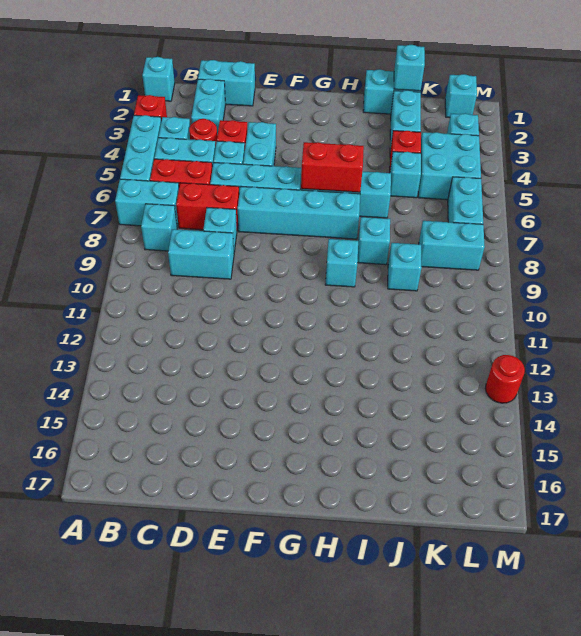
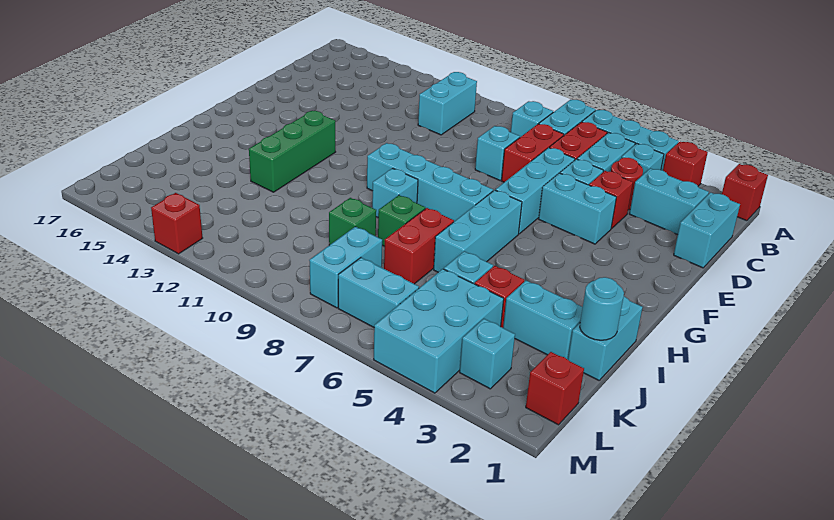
cyan 1x1 brick [142,57,175,101] -> red 1x1 brick [722,164,768,221]
cyan 1x2 brick [168,229,234,279] -> cyan 1x2 brick moved to [418,72,477,135]
cyan 1x4 brick [238,187,360,239] -> cyan 1x4 brick turned to [367,143,493,222]
red 1x2 brick [301,142,364,192] -> red 1x2 brick moved to [384,208,454,284]
none -> green 1x3 brick [249,111,335,192]
cyan 1x1 brick [358,217,390,265] -> green 1x1 brick [378,195,425,246]
cyan 1x1 brick [394,45,425,91] -> cyan 1x1 round brick [580,277,624,340]
cyan 1x1 brick [388,243,422,291] -> green 1x1 brick [329,198,376,245]
cyan 2x2 brick [418,132,481,200] -> cyan 2x3 brick [374,269,504,393]
cyan 1x1 brick [445,74,477,118] -> red 1x1 brick [526,352,584,425]
red 1x1 round brick [485,355,525,403] -> red 1x1 brick [151,193,202,254]

